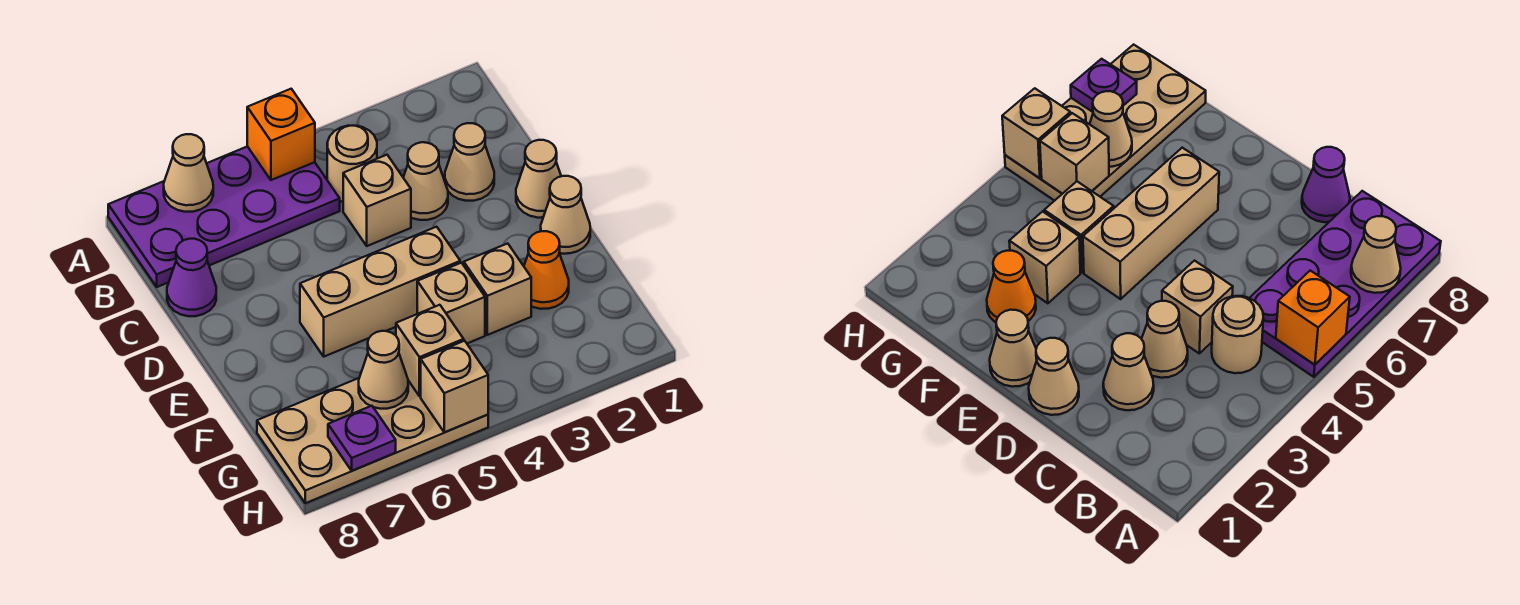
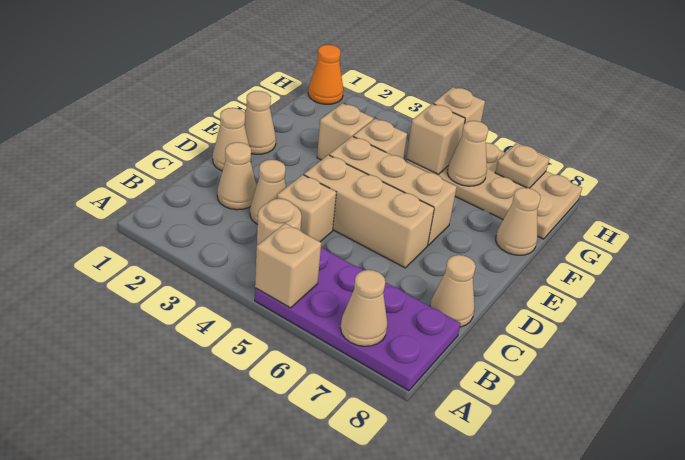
orange 1x1 brick [247,89,315,180] -> tan 1x1 brick [255,223,321,308]
purple 1x1 cone [167,239,216,316] -> tan 1x1 cone [430,255,476,327]
none -> tan 1x3 brick [304,155,434,268]
orange 1x1 cone [524,231,569,309] -> orange 1x1 cone moved to [308,45,343,104]
none -> tan 1x1 cone [496,188,541,255]
purple 1x1 plate [328,406,396,471] -> tan 1x1 plate [495,144,549,188]

